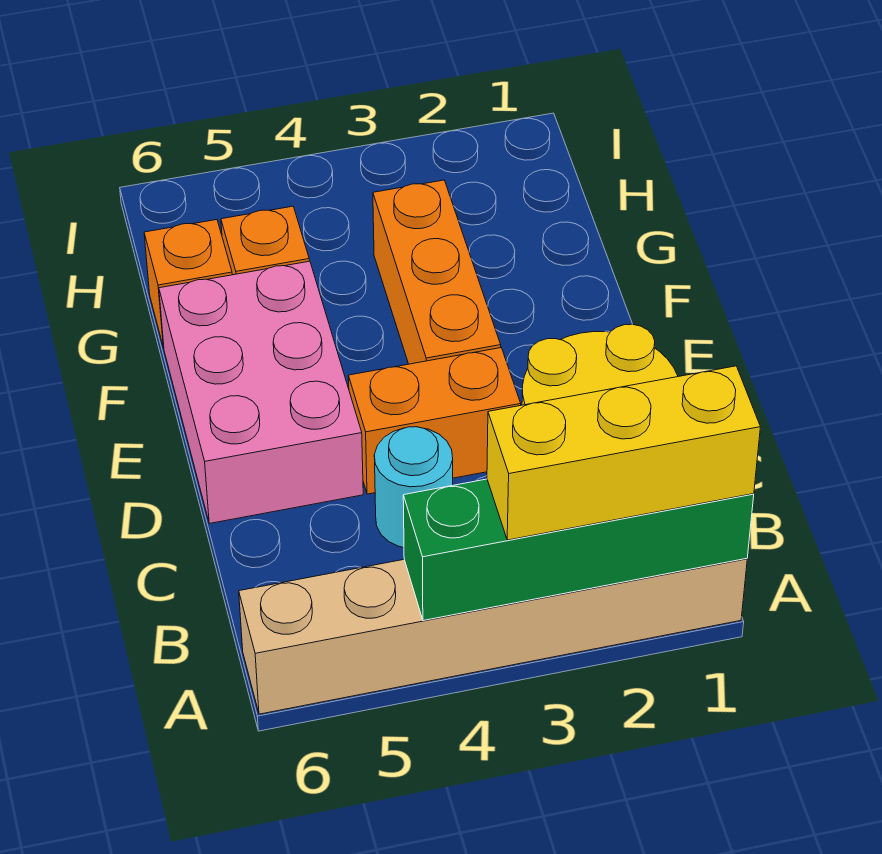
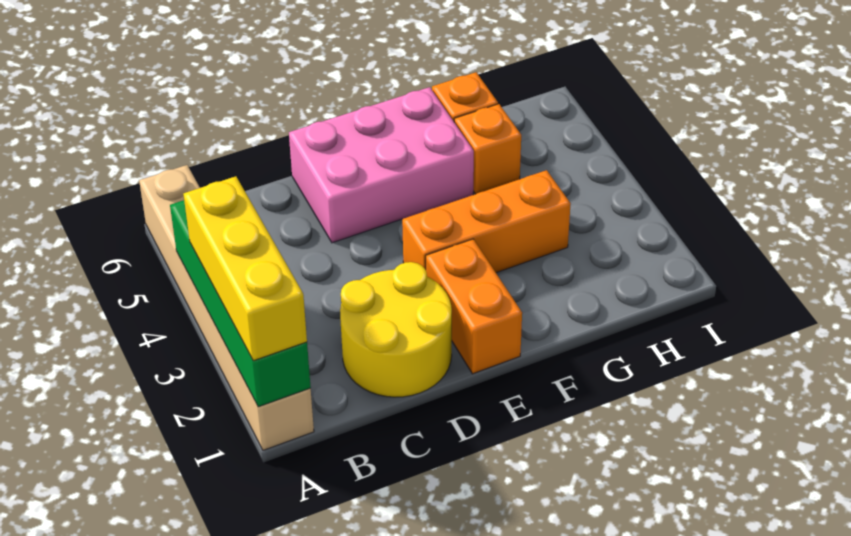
cyan 1x1 round brick [374,427,453,547] -> none
orange 1x2 brick [348,348,521,494] -> orange 1x2 brick moved to [426,239,522,374]

